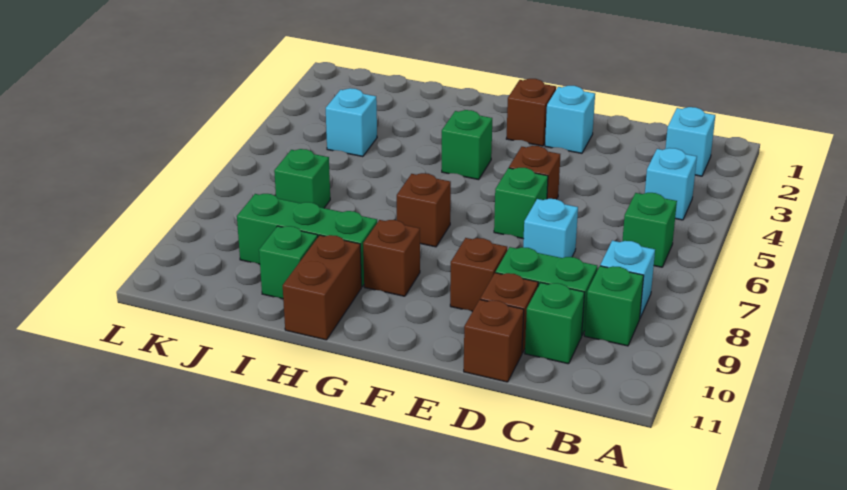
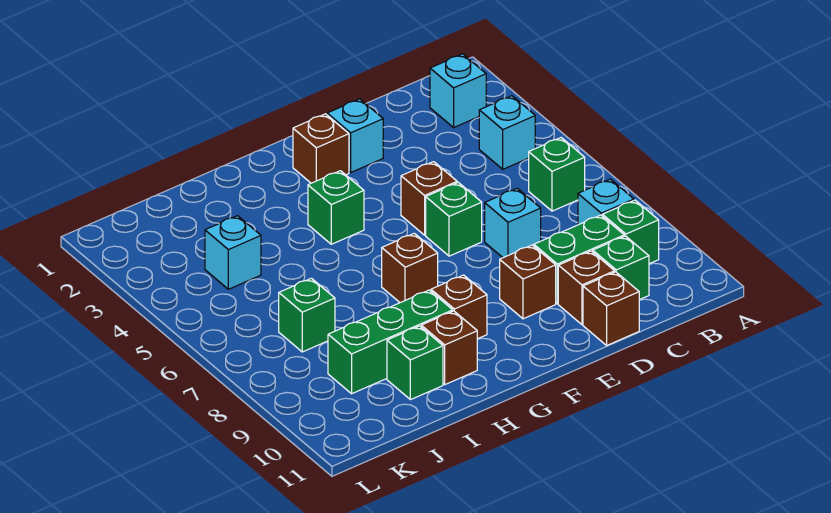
brown 1x2 brick [283,235,361,340] -> brown 1x1 brick [421,311,477,384]

